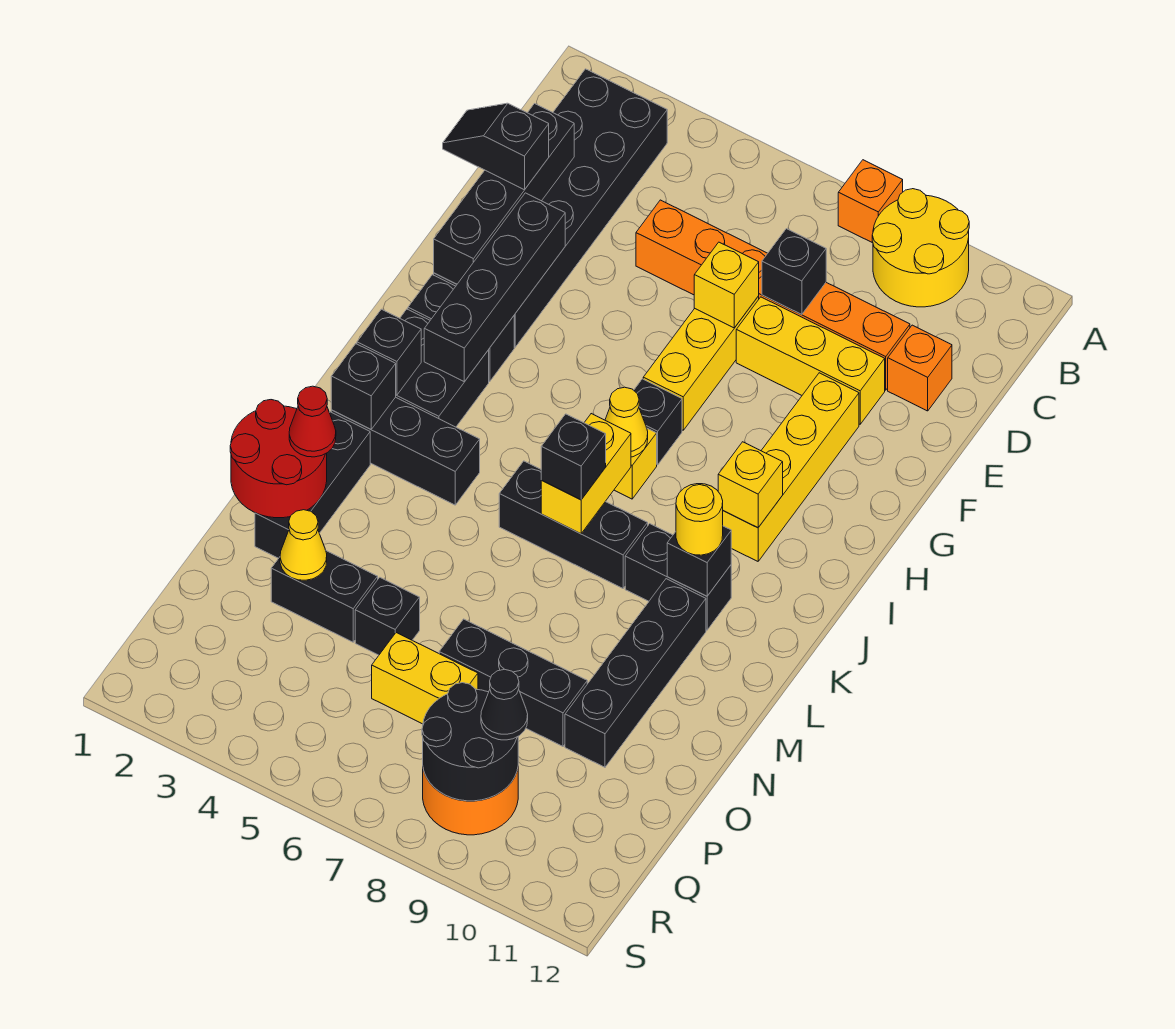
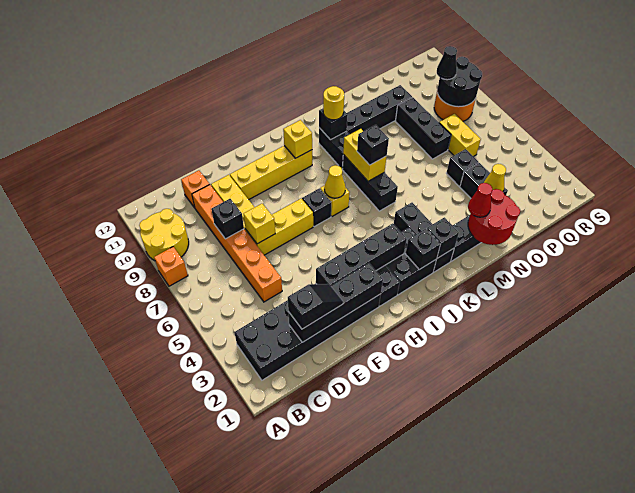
black 1x2 slope [443,103,549,190] -> black 1x2 slope turned to [288,284,343,329]
yellow 1x2 brick [541,414,631,533] -> yellow 1x2 brick turned to [343,129,387,181]

